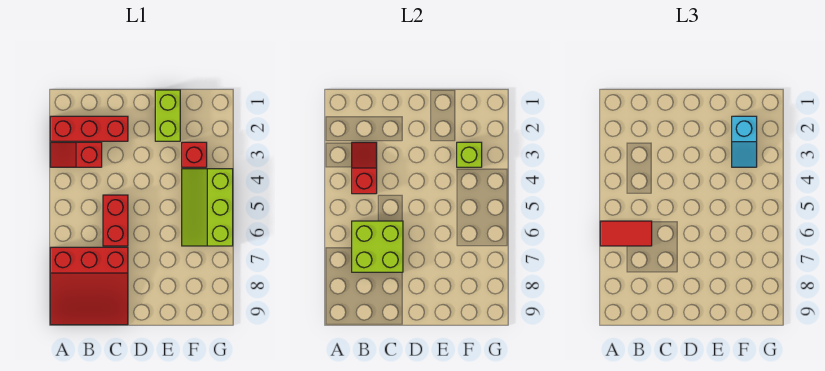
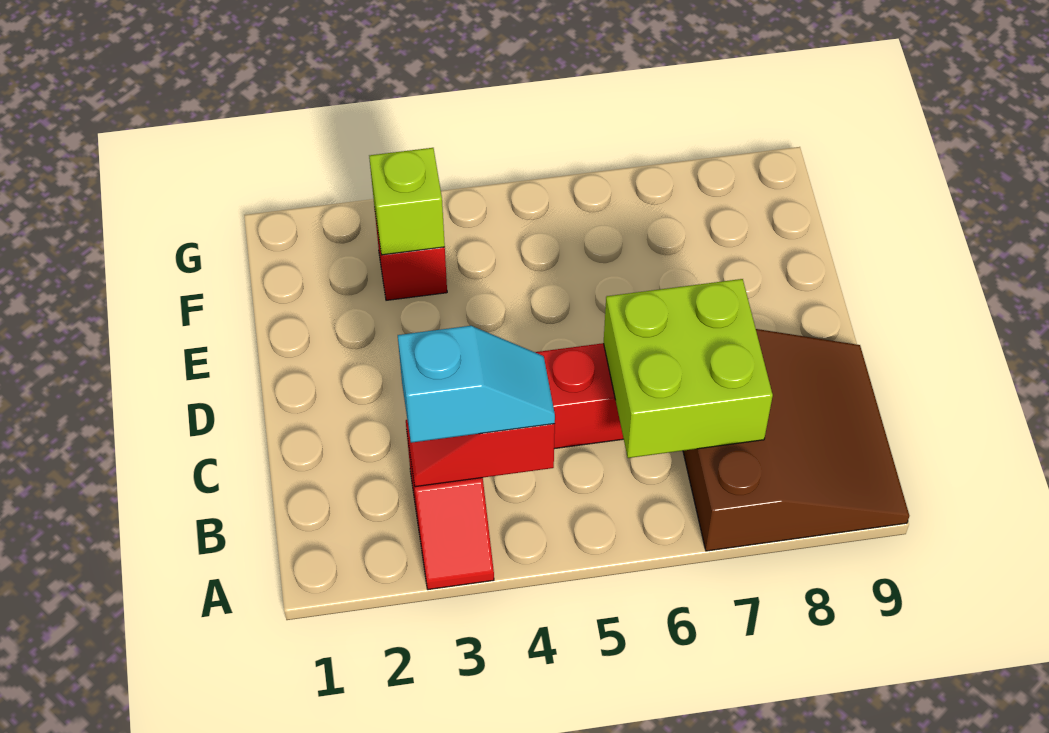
red 1x3 brick [50,116,128,141] -> none
red 1x2 tile [600,221,652,246] -> none
red 3x3 slope [50,247,128,325] -> brown 3x3 slope [683,329,909,551]
lime 1x2 brick [155,90,180,141] -> none
cyan 1x2 slope [732,116,757,167] -> cyan 1x2 slope moved to [398,326,555,443]
lime 2x3 slope [182,169,233,246] -> none

